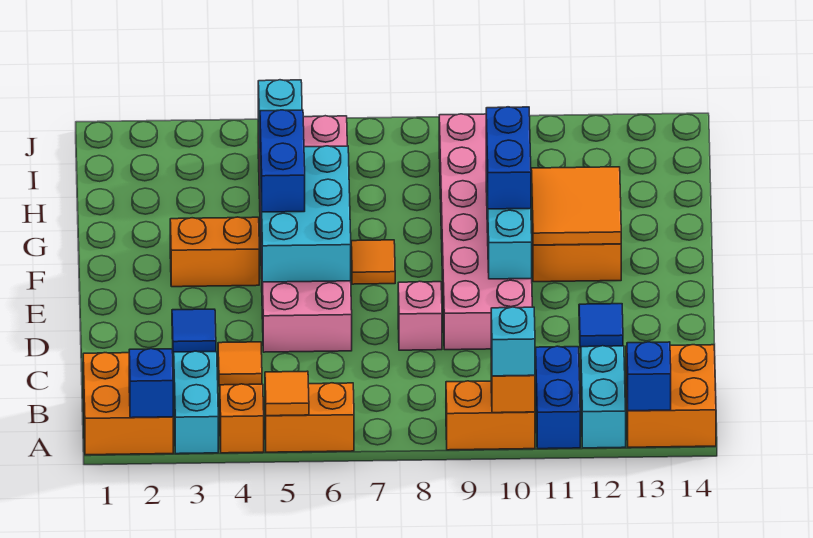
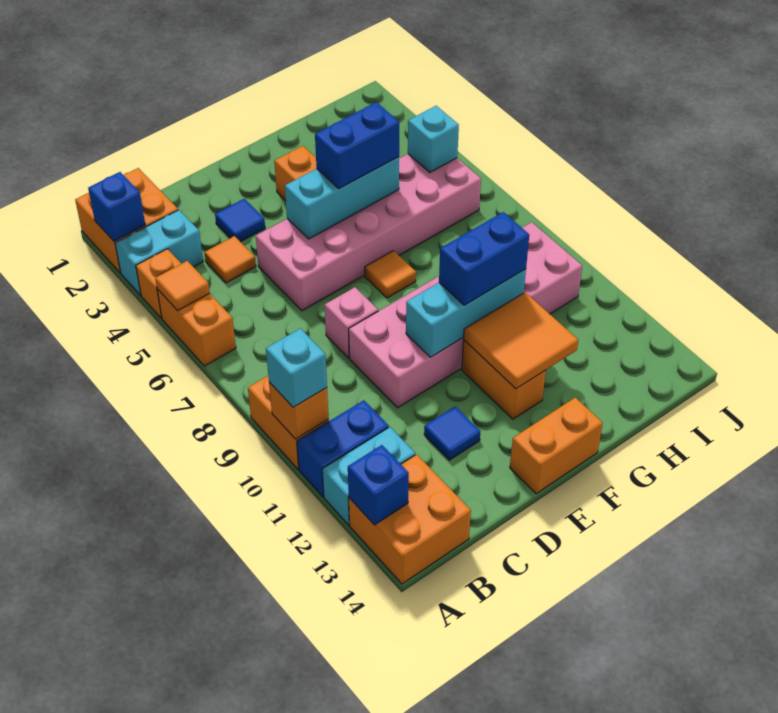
cyan 2x3 brick [260,146,351,282] -> cyan 1x3 brick [285,157,399,239]
none -> orange 1x2 brick [510,397,603,494]

